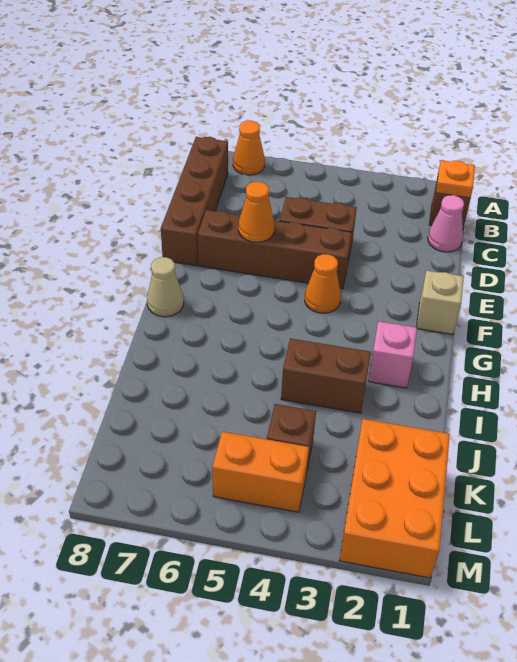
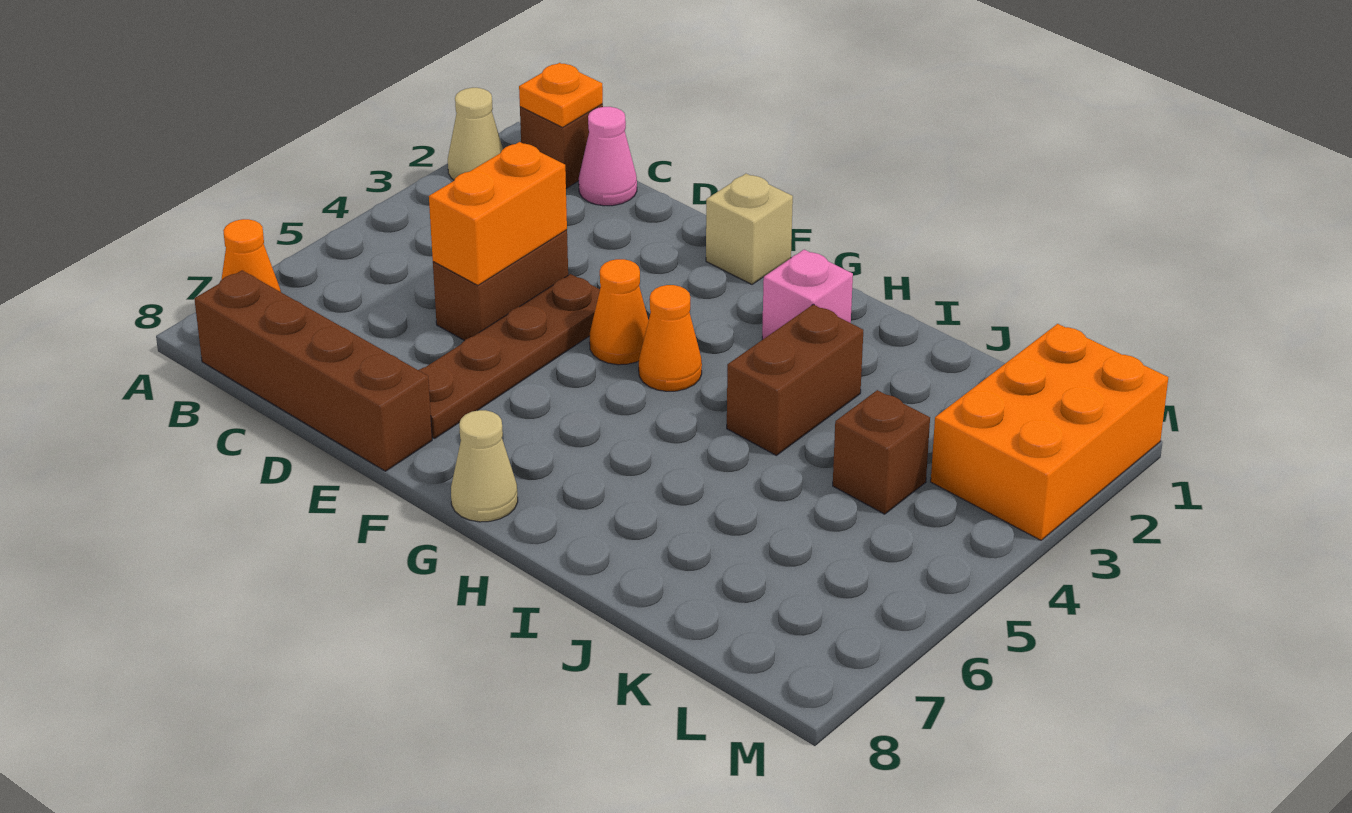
none -> tan 1x1 cone [448,88,503,180]
brown 1x4 brick [198,210,352,289] -> brown 1x4 plate [419,274,600,439]
orange 1x1 cone [238,182,275,242] -> orange 1x1 cone moved to [639,285,702,391]
orange 2x3 brick [339,419,450,578] -> orange 2x3 brick turned to [931,324,1168,540]
orange 1x2 brick [212,432,309,512] -> orange 1x2 brick moved to [429,142,567,285]

